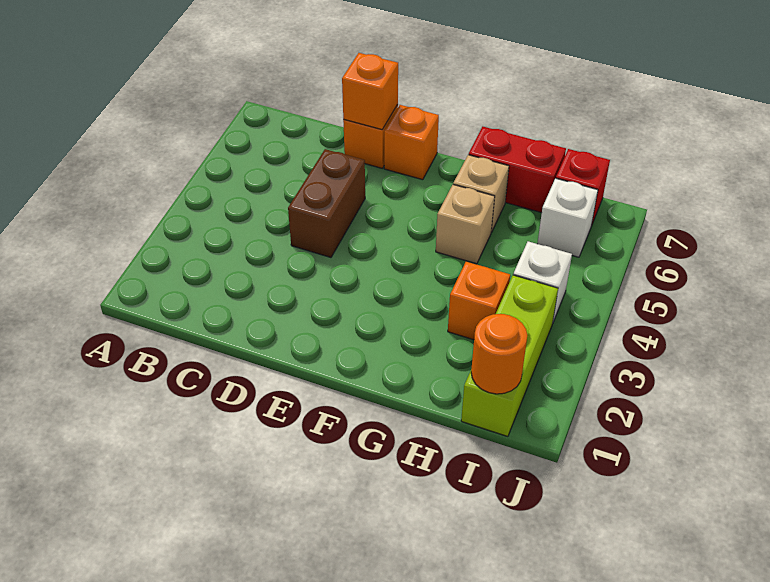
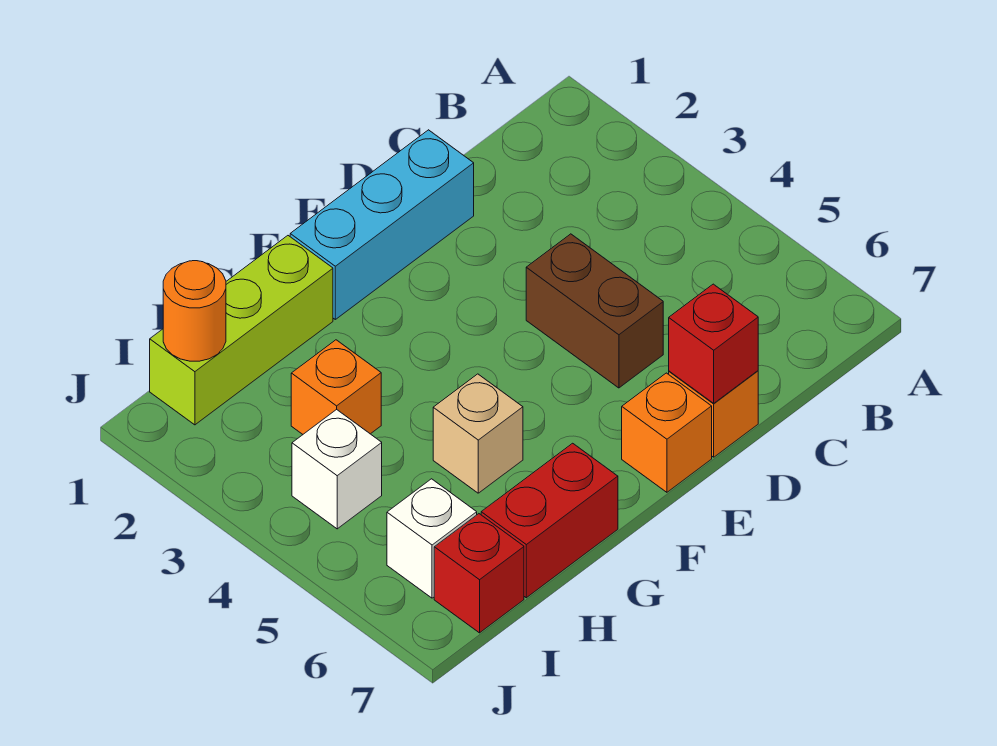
none -> cyan 1x3 brick [290,130,474,319]
orange 1x1 brick [342,53,398,129] -> red 1x1 brick [669,284,758,404]
tan 1x1 brick [453,155,509,232] -> none
lime 1x3 brick [461,275,558,436] -> lime 1x3 brick turned to [150,236,333,425]

